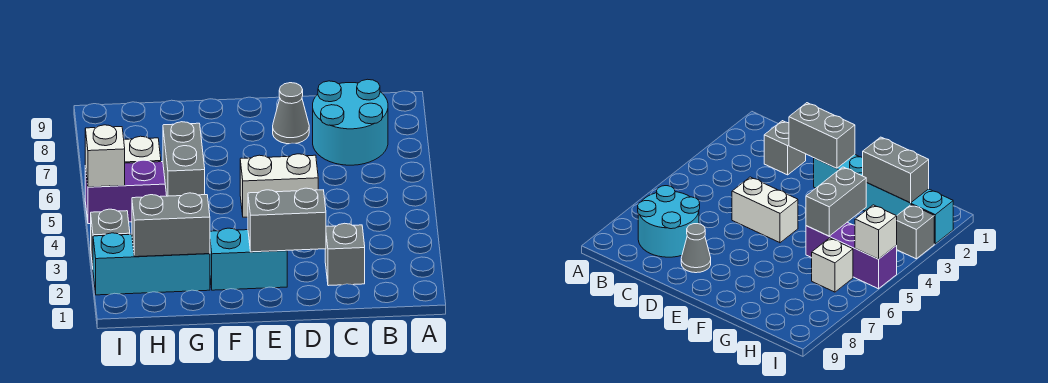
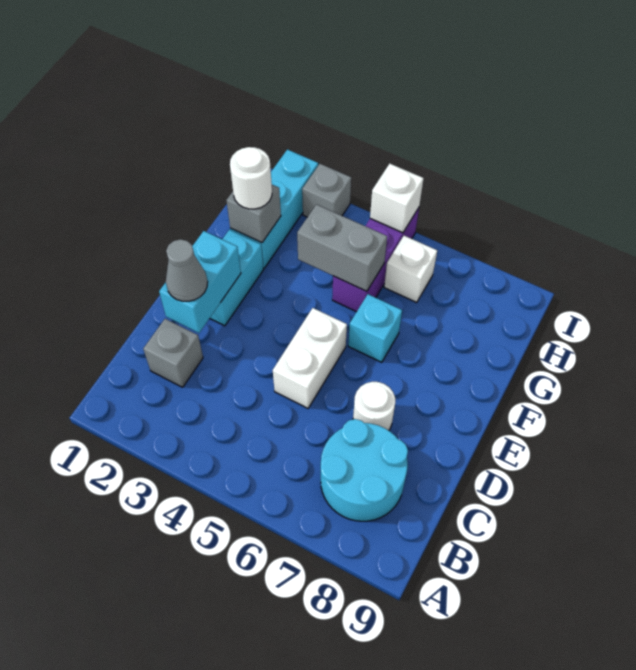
grey 1x2 brick [248,188,326,252] -> cyan 1x2 brick [159,231,241,333]
none -> white 1x1 round brick [353,382,395,430]
grey 1x1 cone [273,83,309,144] -> grey 1x1 cone moved to [166,239,208,301]
none -> cyan 1x1 brick [348,294,402,362]
grey 1x2 brick [132,193,210,257] -> grey 1x1 brick [226,185,281,243]
none -> white 1x1 round brick [230,147,272,209]

